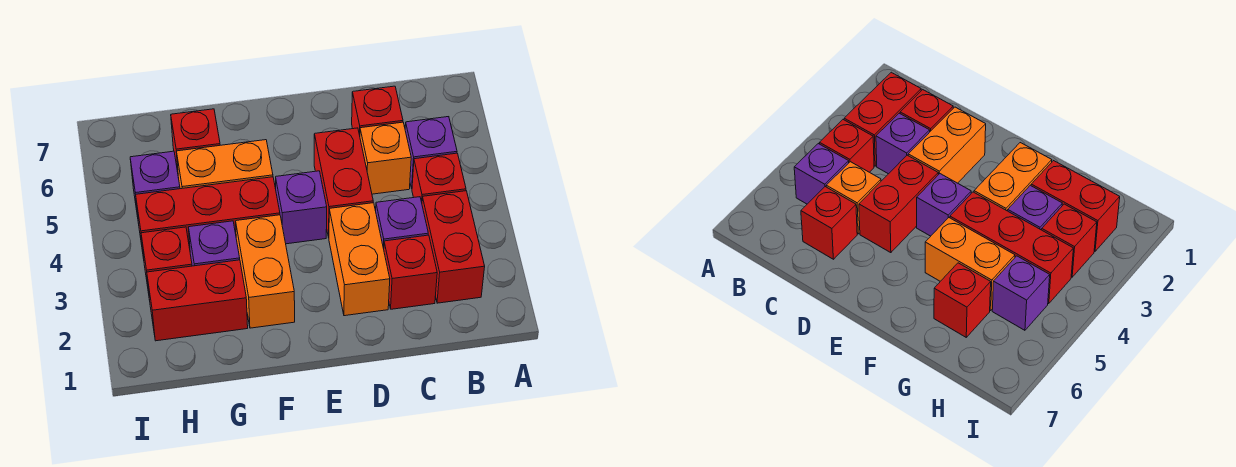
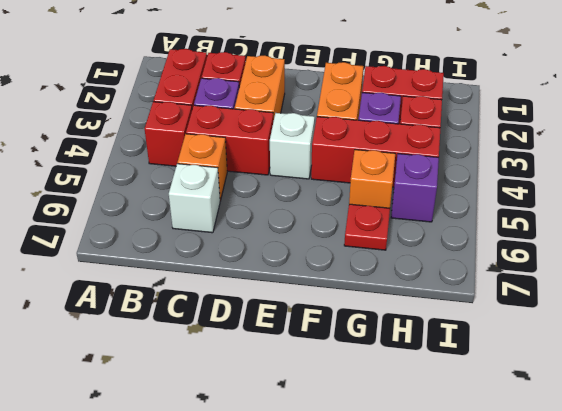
purple 1x1 brick [405,117,457,188] -> none
red 1x1 brick [352,86,403,135] -> white 1x1 brick [169,164,220,233]
red 1x2 brick [314,128,373,237] -> red 1x2 brick turned to [186,105,273,175]
purple 1x1 brick [276,171,327,244] -> white 1x1 brick [270,113,315,179]
orange 1x2 brick [177,140,273,189] -> orange 1x1 brick [349,150,395,208]
red 1x1 brick [171,109,220,172] -> red 1x1 plate [344,204,390,250]

